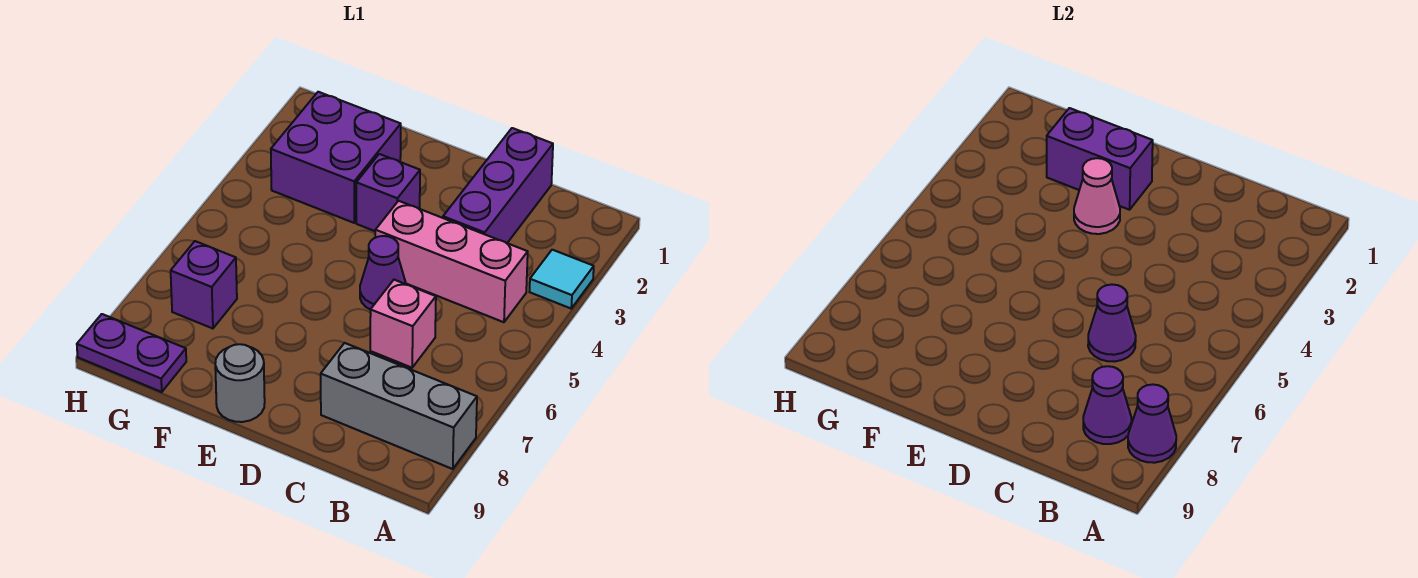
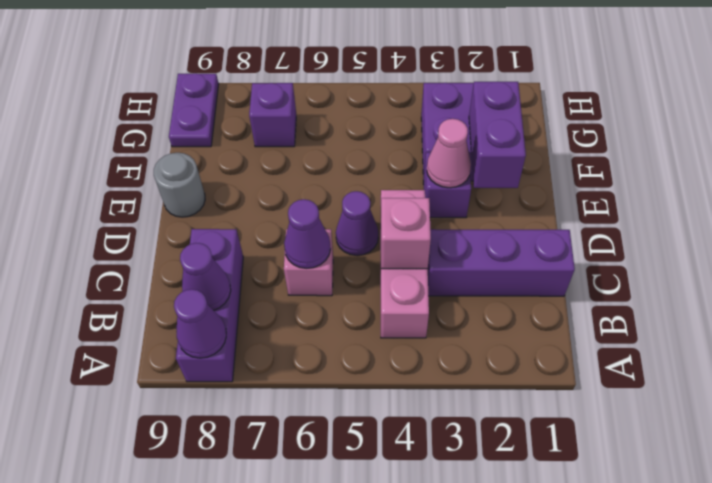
cyan 1x1 tile [530,250,594,308] -> none
grey 1x3 brick [321,343,477,469] -> purple 1x3 brick [176,229,243,382]
none -> pink 1x1 brick [381,198,431,269]

